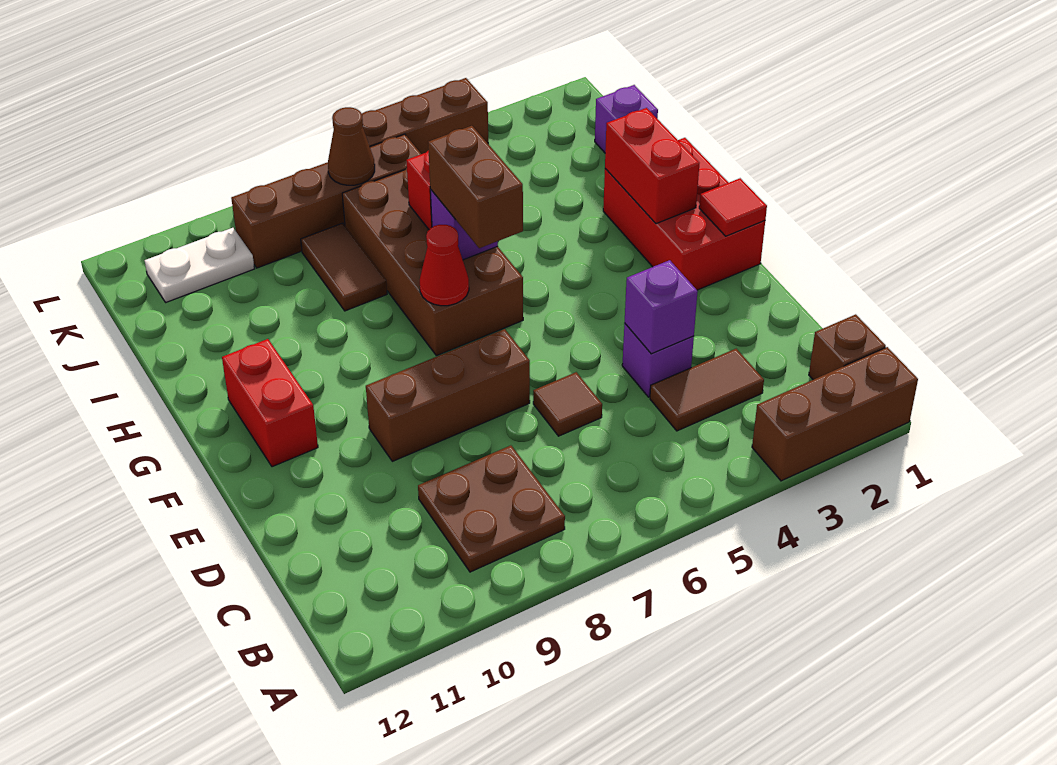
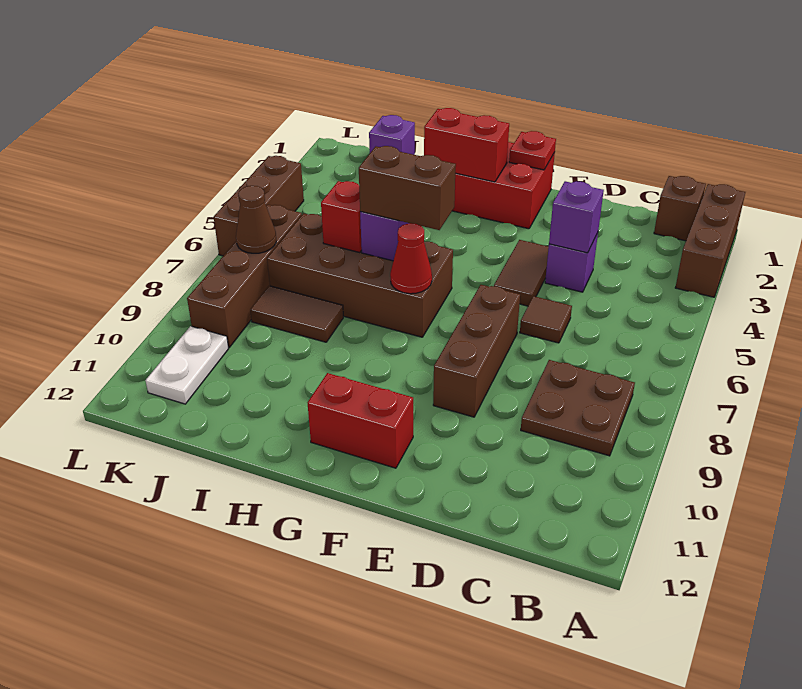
brown 1x2 tile [650,349,764,431] -> brown 1x2 tile moved to [494,240,549,306]
red 1x1 tile [699,178,767,236] -> red 1x1 plate [509,131,556,170]

